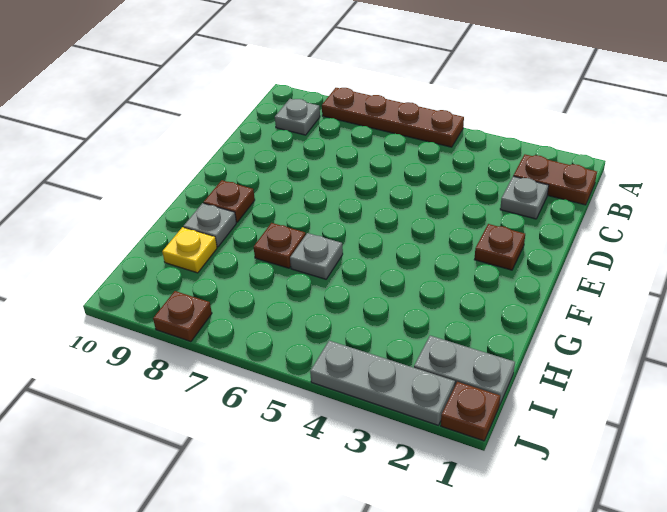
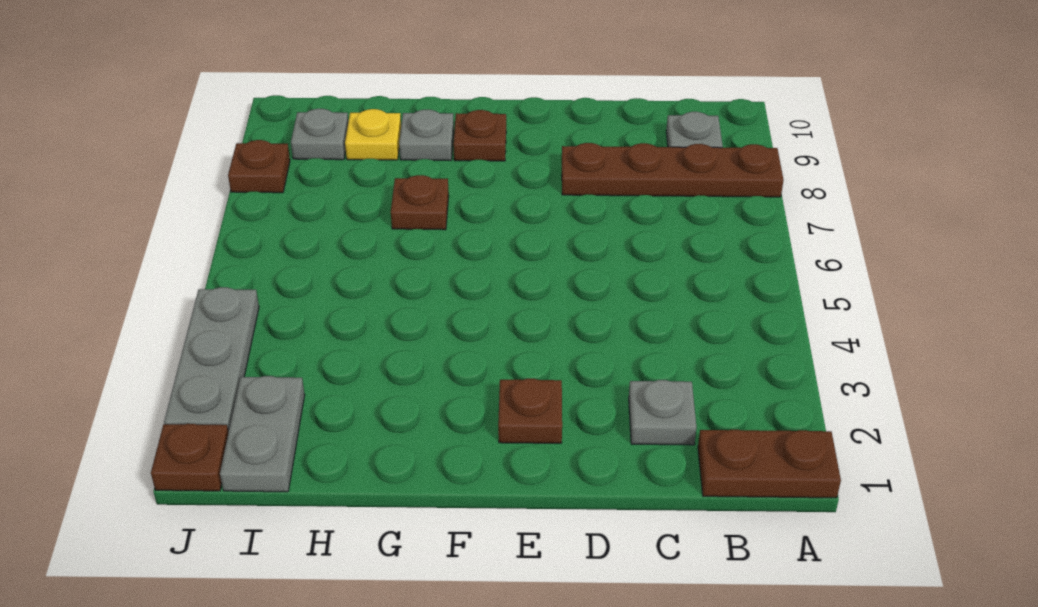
brown 1x4 plate [322,88,464,147] -> brown 1x4 plate turned to [562,143,784,197]
brown 1x2 plate [513,154,597,205] -> brown 1x2 plate turned to [698,430,841,498]
grey 1x1 plate [290,233,343,279] -> grey 1x1 plate moved to [291,109,348,160]

